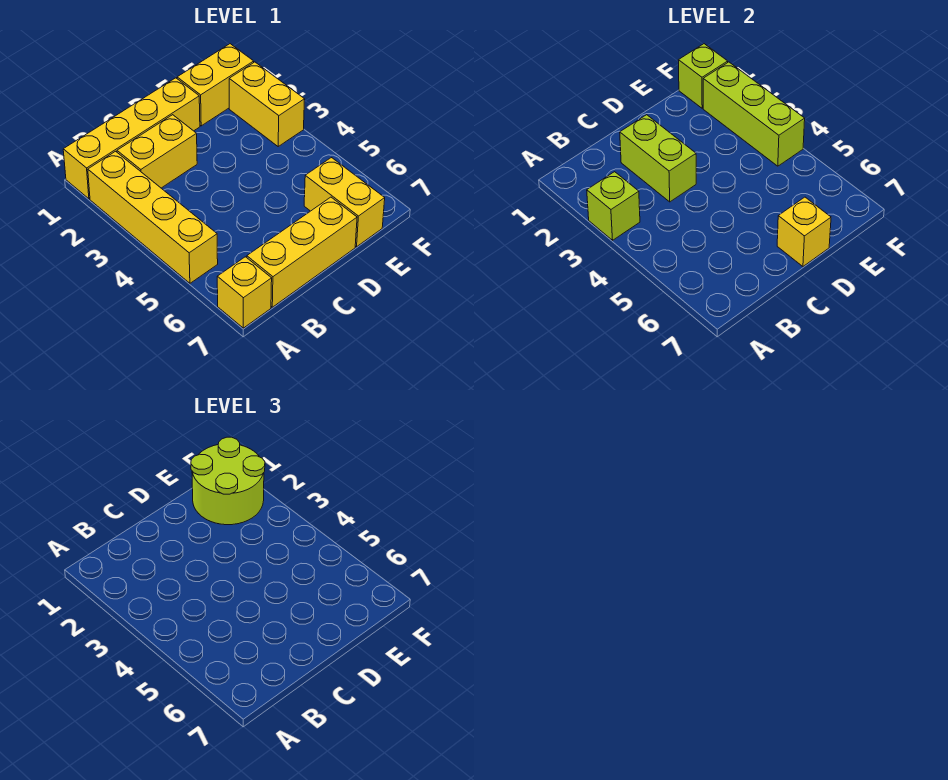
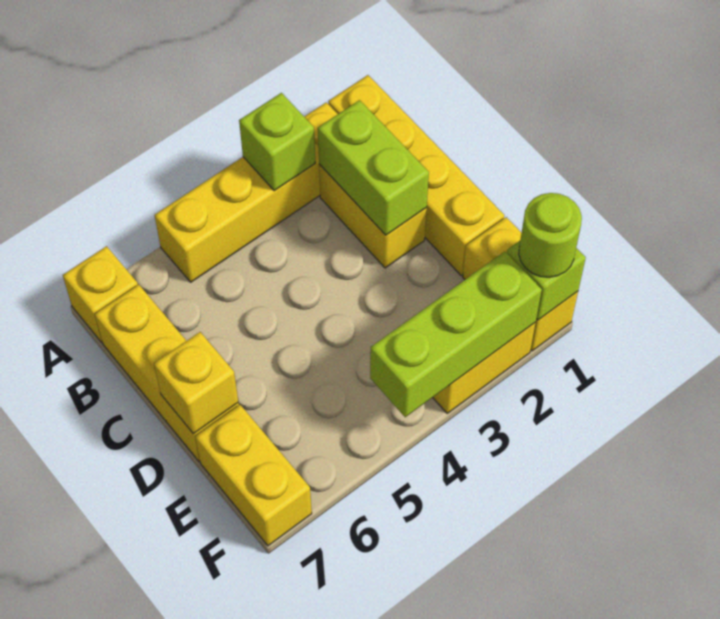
lime 1x2 brick [620,115,696,202] -> lime 1x2 brick turned to [318,100,429,235]
lime 2x2 round brick [191,437,265,525] -> lime 1x1 round brick [519,193,582,277]
yellow 1x2 brick [304,158,385,247] -> yellow 1x2 brick turned to [195,405,312,546]

